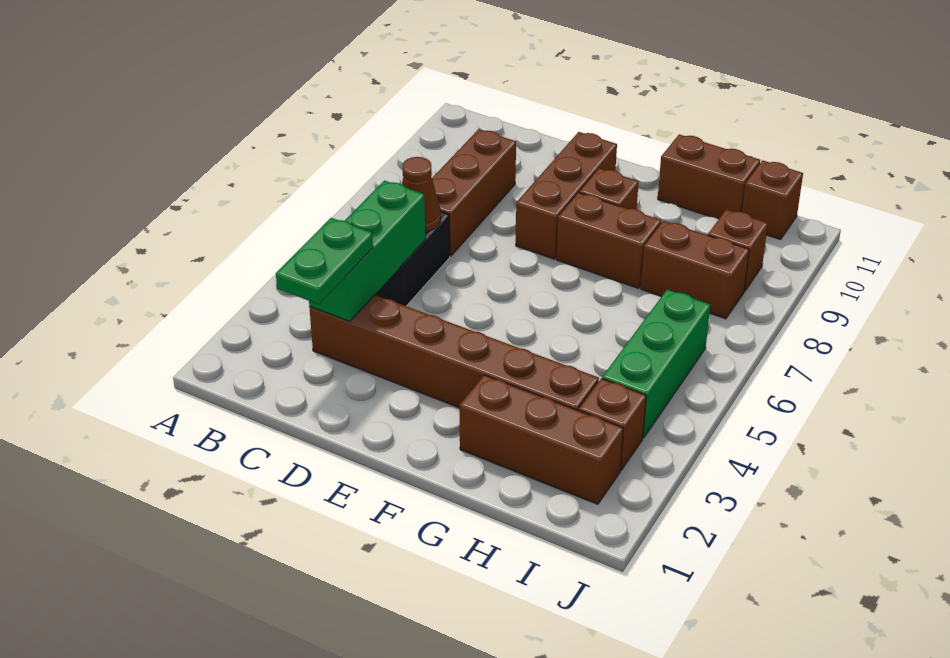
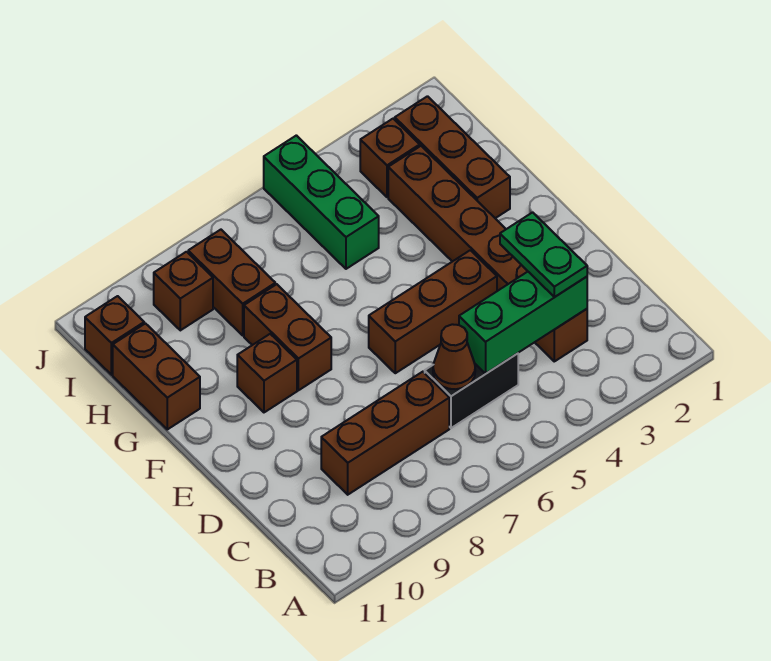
green 1x2 plate [276,218,373,304] -> green 1x2 plate turned to [500,212,587,297]
brown 1x3 brick [516,132,617,259] -> brown 1x3 brick moved to [369,250,497,373]
green 1x3 brick [602,290,710,438] -> green 1x3 brick turned to [264,135,379,269]

